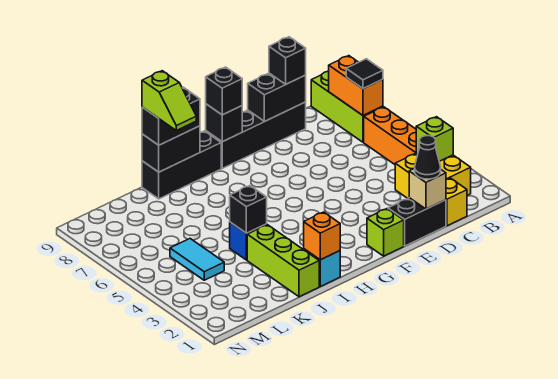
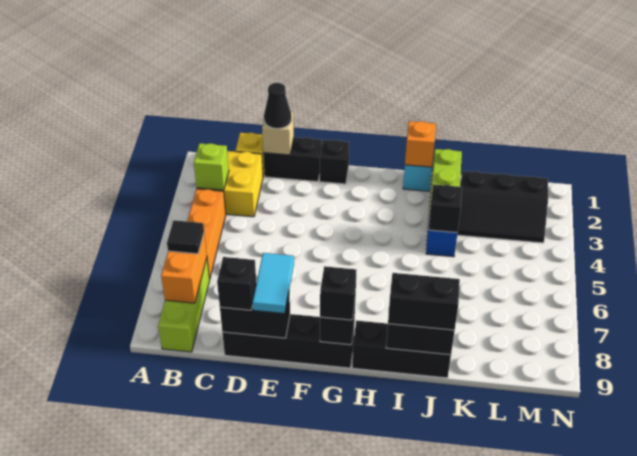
lime 1x1 brick [367,209,404,256] -> black 1x1 brick [320,140,349,184]
lime 1x2 slope [142,71,196,130] -> none
none -> black 2x3 slope [457,171,548,243]
cyan 1x2 tile [170,239,224,280] -> cyan 1x2 tile moved to [253,253,294,314]

